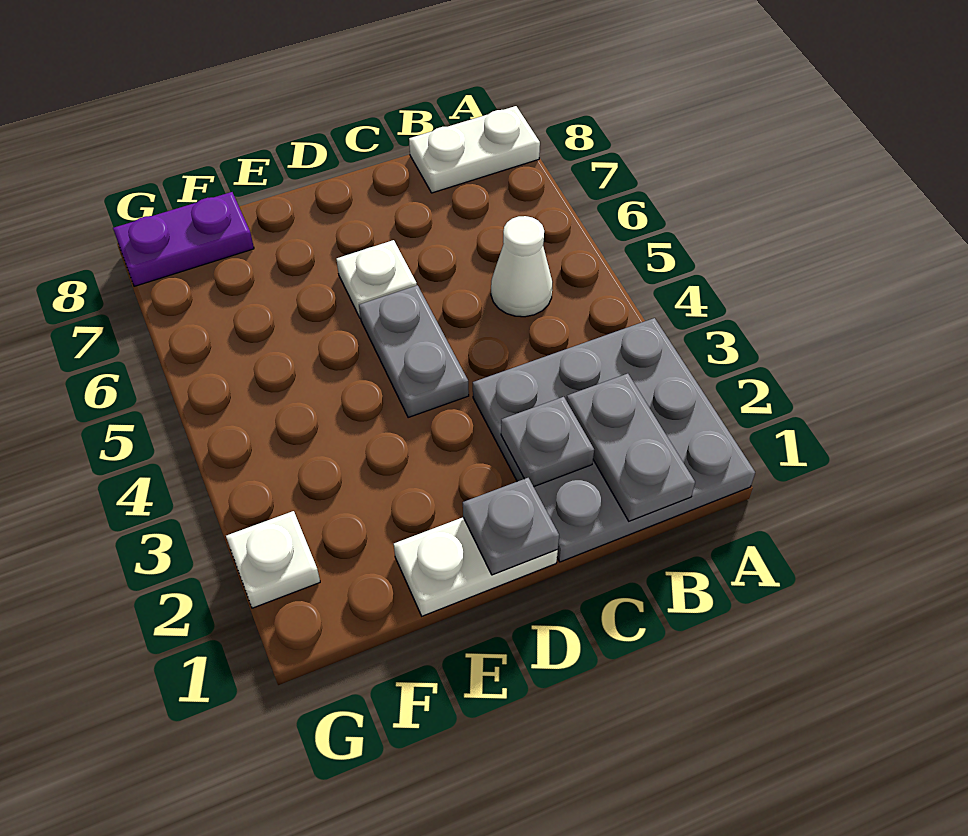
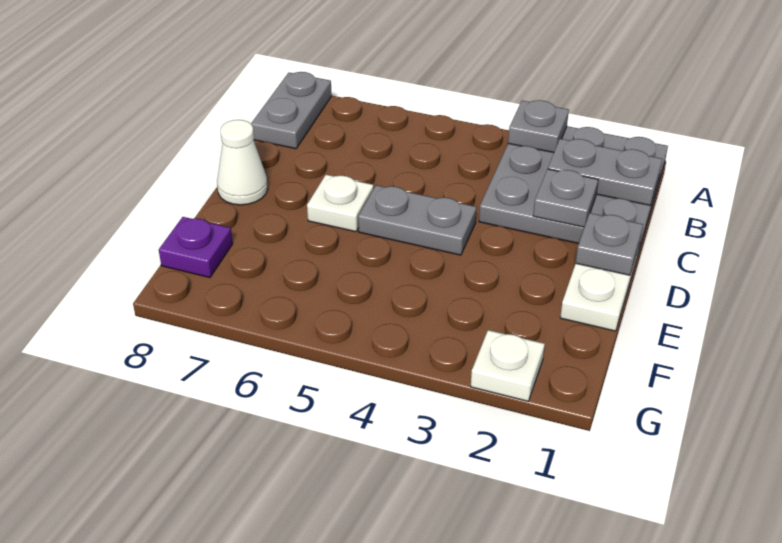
none -> grey 1x1 plate [508,100,569,153]
white 1x2 plate [409,106,540,193] -> grey 1x2 plate [251,72,332,149]
white 1x1 cone [491,216,553,317] -> white 1x1 cone moved to [217,120,268,205]
purple 1x2 plate [113,192,254,286] -> purple 1x1 plate [159,217,233,278]

